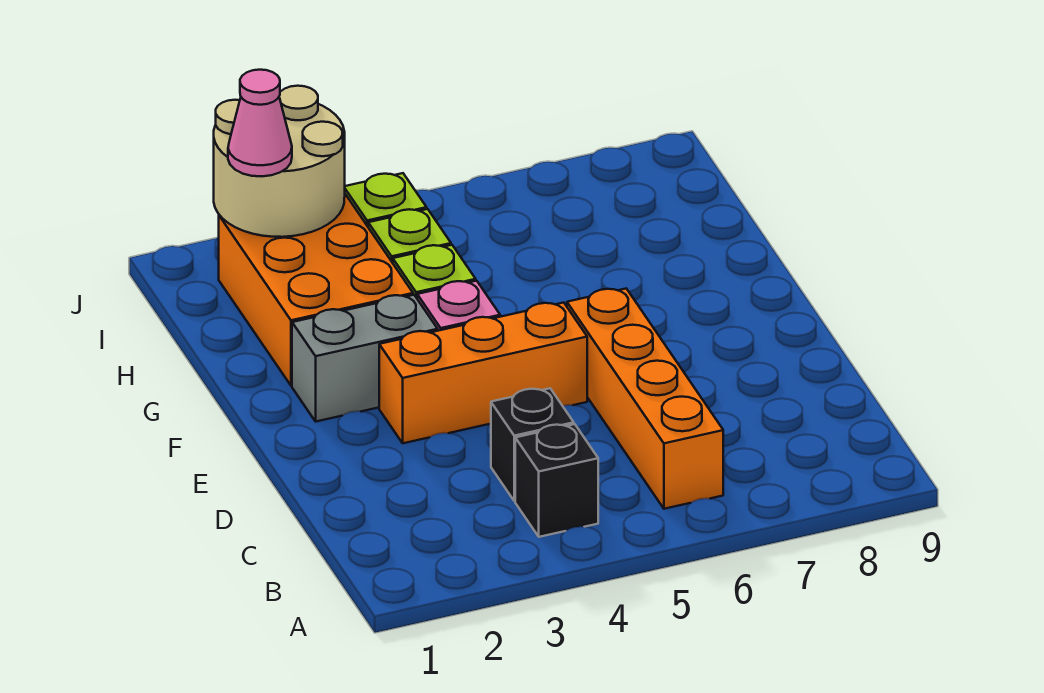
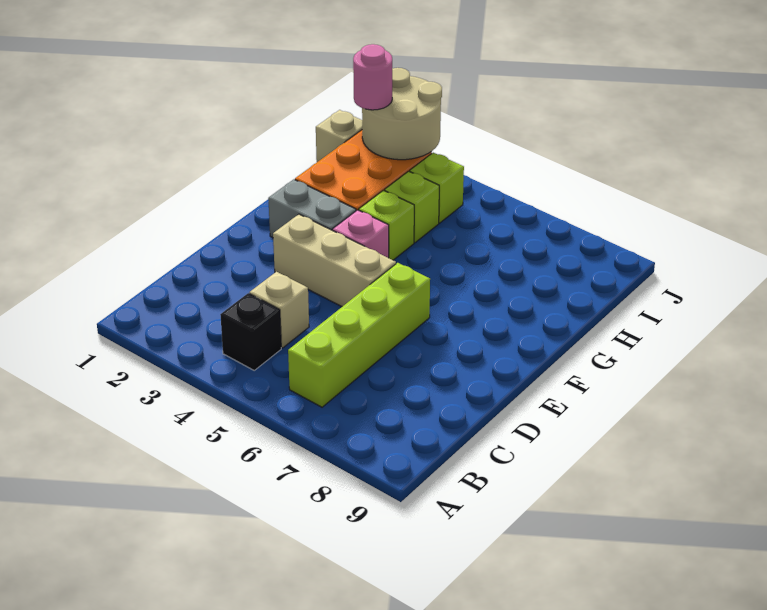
orange 1x4 brick [567,289,723,509] -> lime 1x4 brick [288,263,430,407]
black 1x1 brick [491,388,574,501] -> tan 1x1 brick [249,272,309,348]
orange 1x3 brick [379,303,587,443] -> tan 1x3 brick [273,214,396,307]
none -> tan 1x1 brick [316,110,362,162]
pink 1x1 cone [228,70,292,176] -> pink 1x1 round brick [353,44,392,110]

